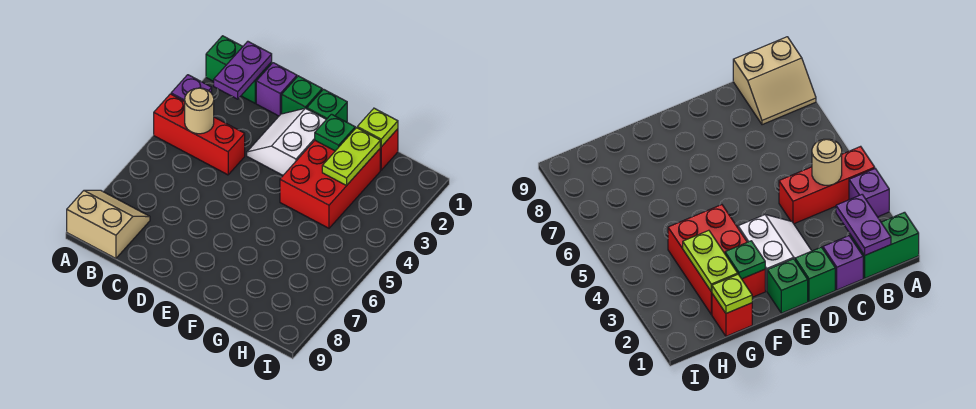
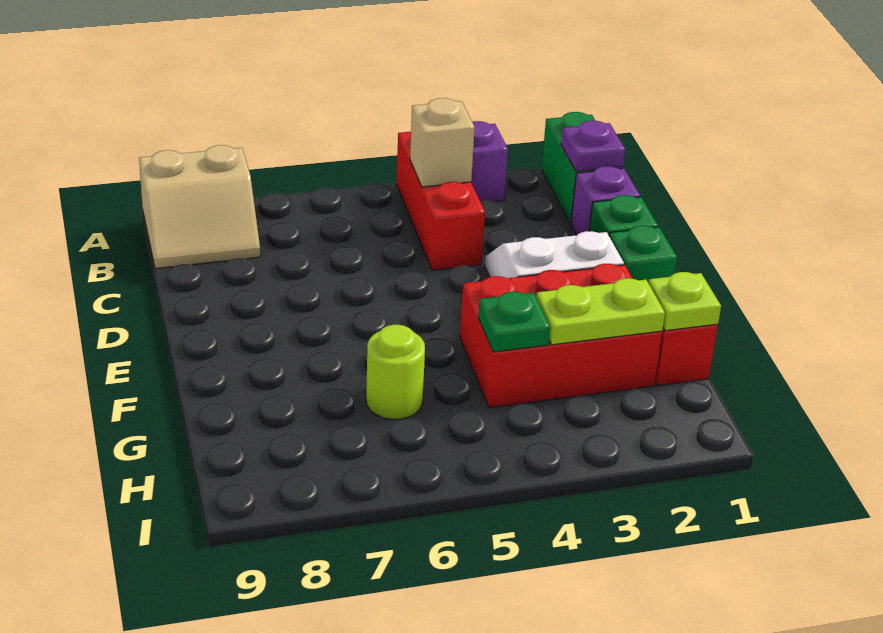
tan 2x2 slope [67,190,150,258] -> tan 2x2 slope turned to [139,145,260,269]
purple 1x2 plate [214,41,272,99] -> purple 1x1 plate [561,121,625,171]
tan 1x1 round brick [185,88,214,134] -> tan 1x1 brick [410,98,475,187]
green 1x1 plate [315,114,355,151] -> green 1x1 plate moved to [478,292,550,352]
none -> lime 1x1 round brick [366,325,425,419]

